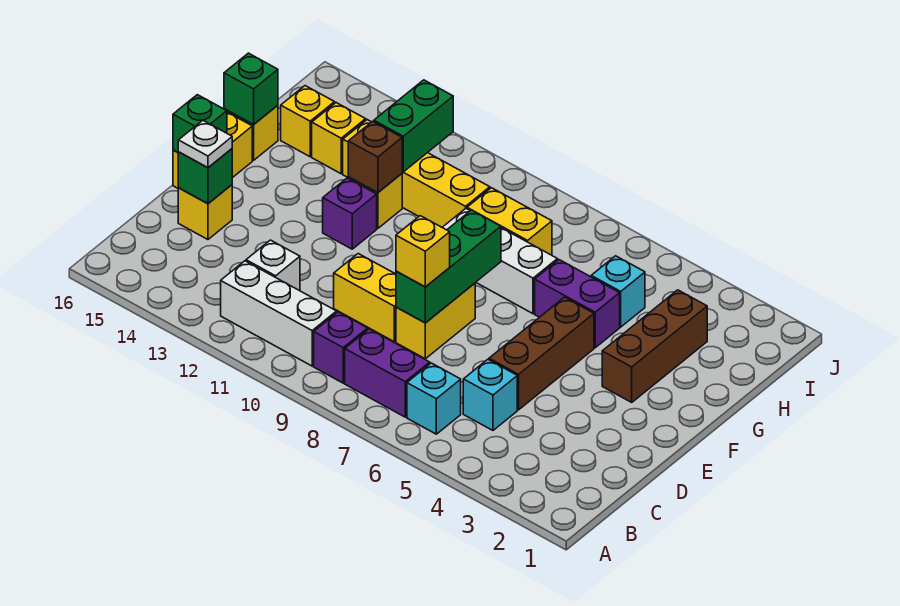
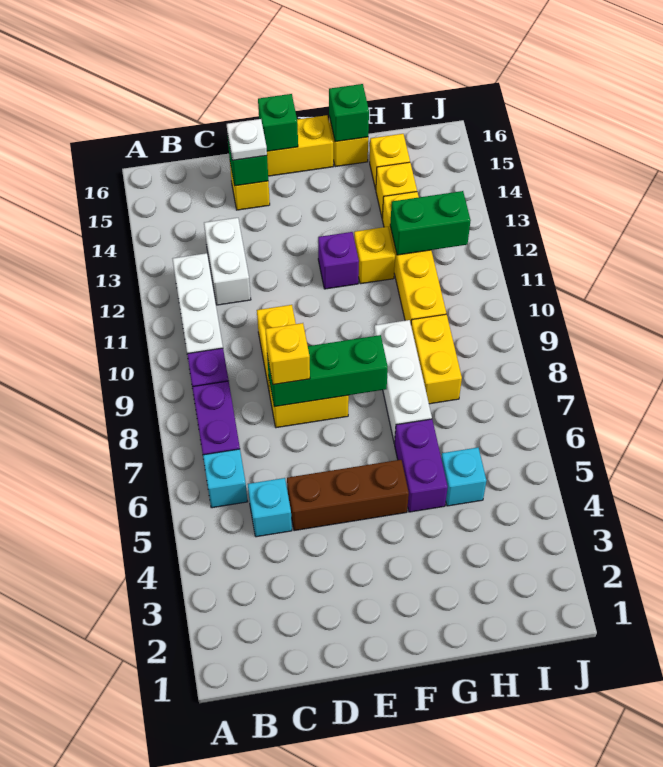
white 1x1 brick [246,240,300,291] -> white 1x2 brick [204,218,251,305]
brown 1x3 brick [602,290,707,402] -> none
brown 1x1 brick [348,121,402,193] -> none

